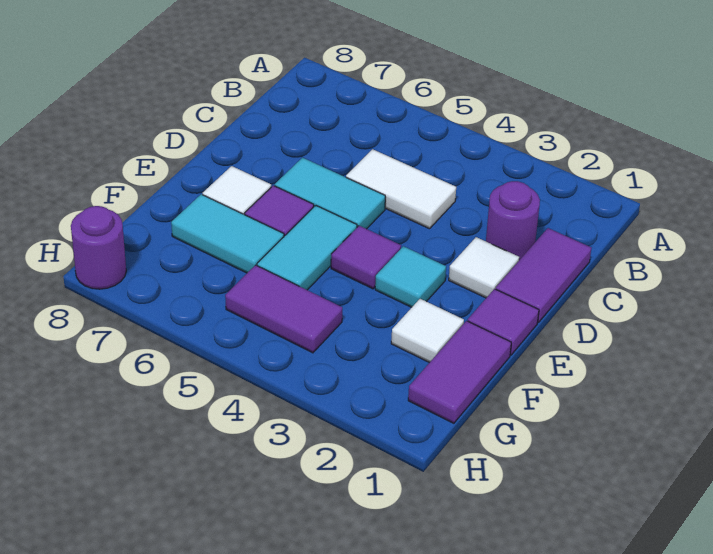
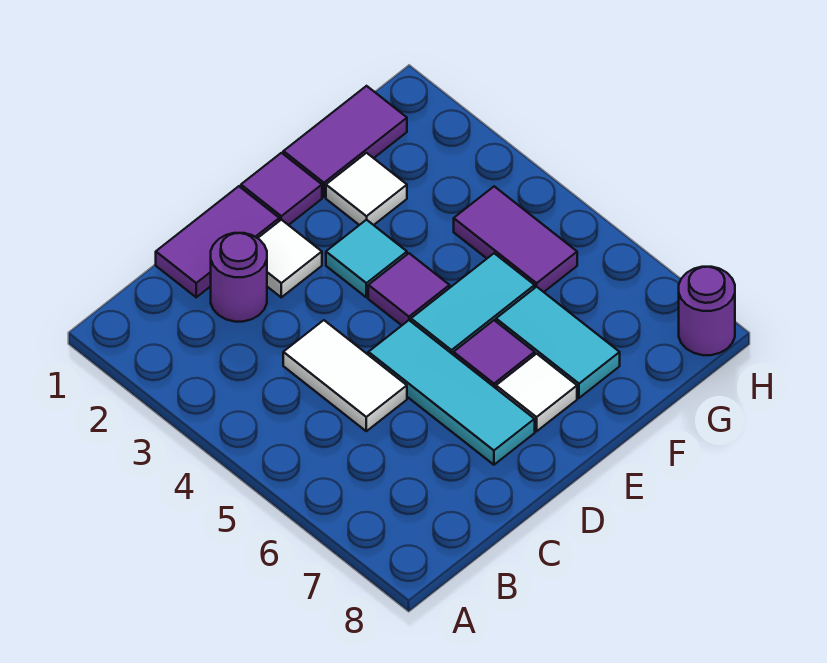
cyan 1x2 tile [275,158,385,229] -> cyan 1x3 tile [368,320,535,465]

